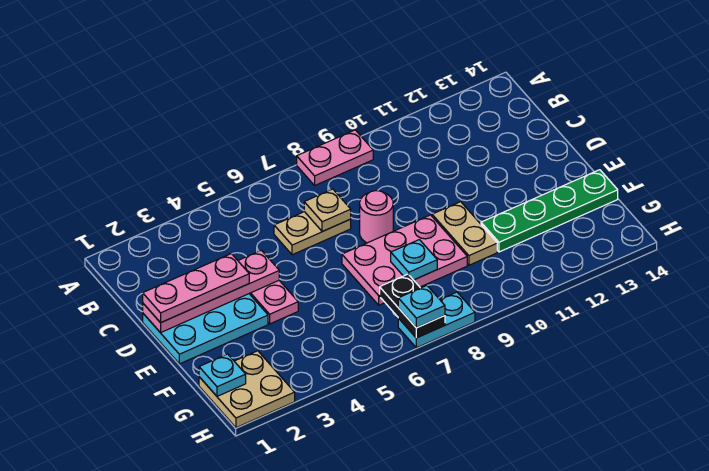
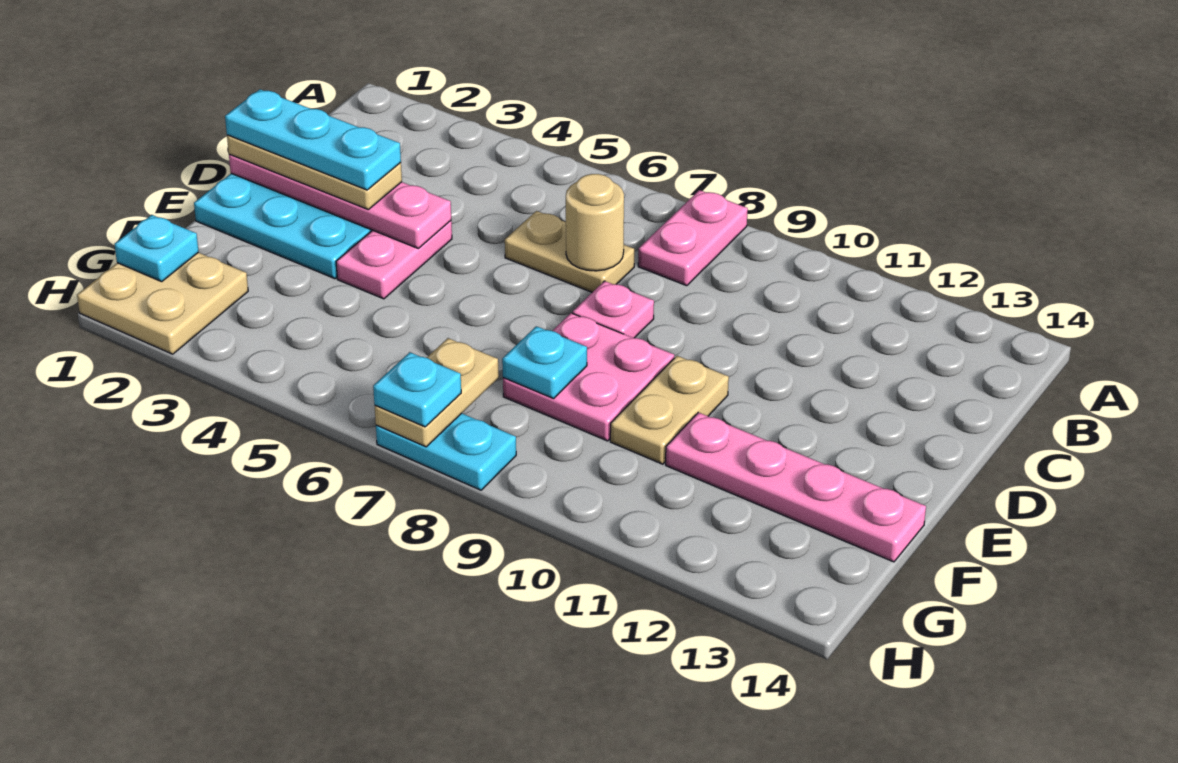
pink 1x2 plate [297,130,373,185] -> pink 1x2 plate turned to [638,190,748,286]
tan 1x1 plate [304,189,351,232] -> tan 1x1 round brick [566,174,624,271]
pink 1x3 plate [143,254,249,323] -> tan 1x3 plate [227,135,402,209]
none -> cyan 1x3 plate [225,89,401,190]
pink 1x1 round brick [360,191,393,243] -> pink 1x1 plate [573,281,654,338]
pink 2x3 plate [342,215,467,305] -> pink 2x2 plate [503,313,674,441]
green 1x4 plate [481,170,618,252] -> pink 1x4 plate [666,412,926,562]
black 1x2 plate [380,274,445,338] -> tan 1x2 plate [375,338,499,447]

